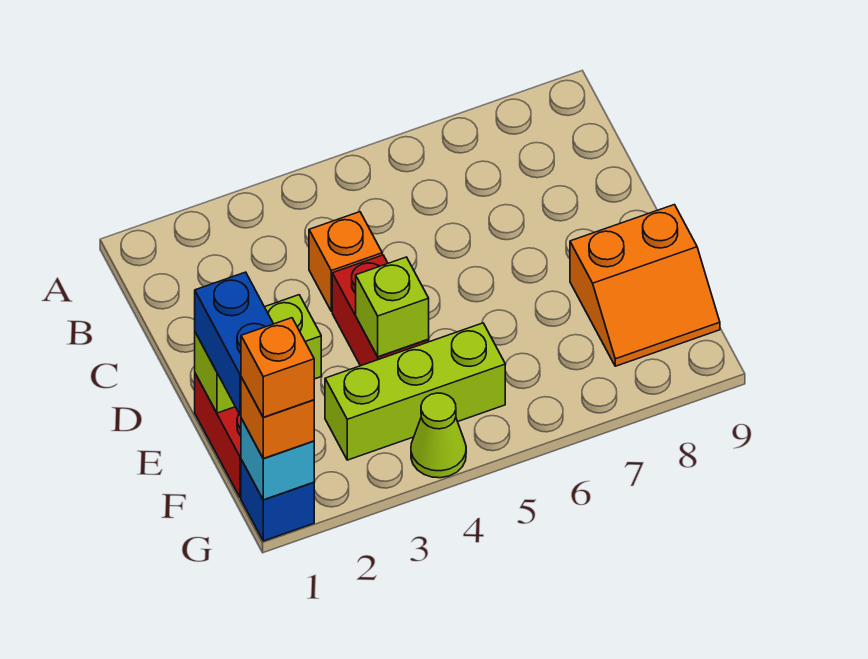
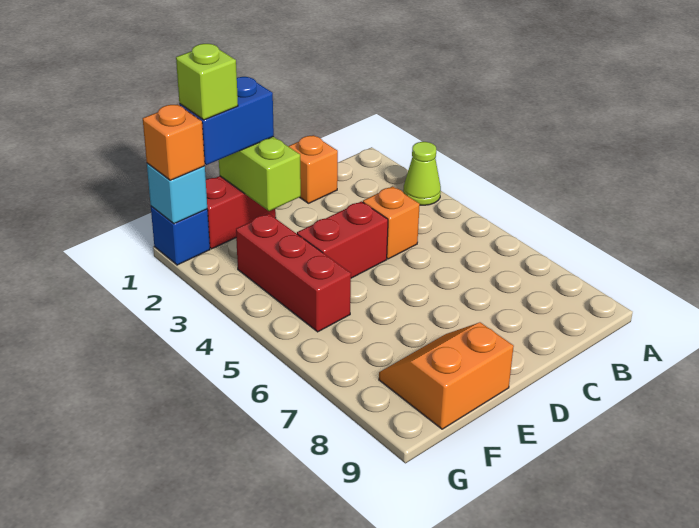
lime 1x1 brick [356,257,429,357] -> lime 1x1 brick moved to [176,44,238,120]
orange 2x2 slope [570,205,720,366] -> orange 2x2 slope turned to [379,322,514,429]
lime 1x3 brick [325,323,505,460] -> red 1x3 brick [236,214,351,332]
orange 1x1 brick [241,318,314,417] -> orange 1x1 brick moved to [288,135,338,203]
lime 1x1 cone [411,393,466,478] -> lime 1x1 cone moved to [403,142,441,205]

